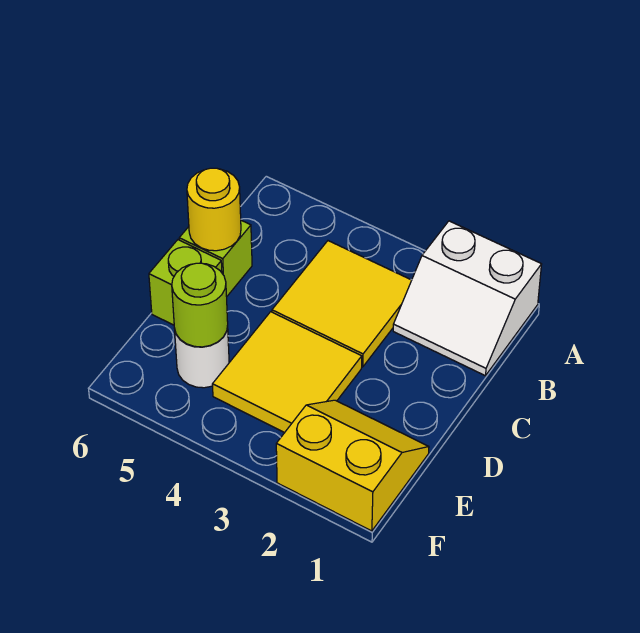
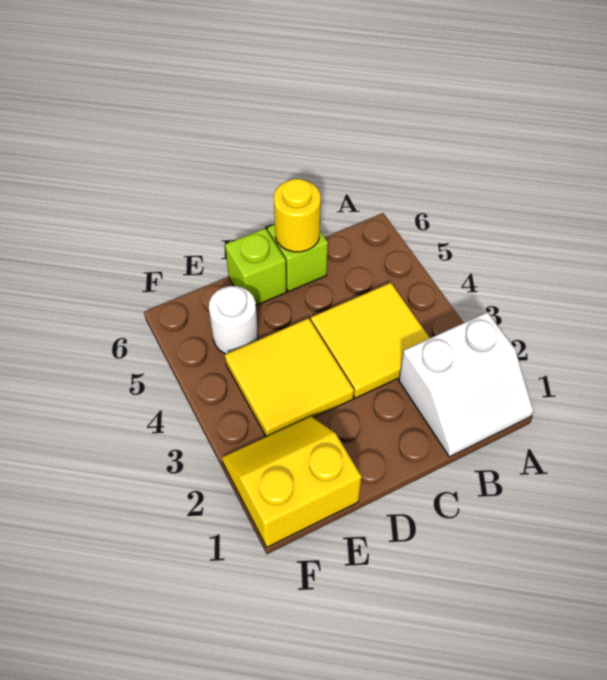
white 2x2 slope [393,221,542,376] -> white 2x2 slope turned to [399,312,534,457]
yellow 2x2 slope [276,400,429,531] -> yellow 2x2 slope turned to [222,416,362,547]
lime 1x1 round brick [172,263,228,347] -> none

